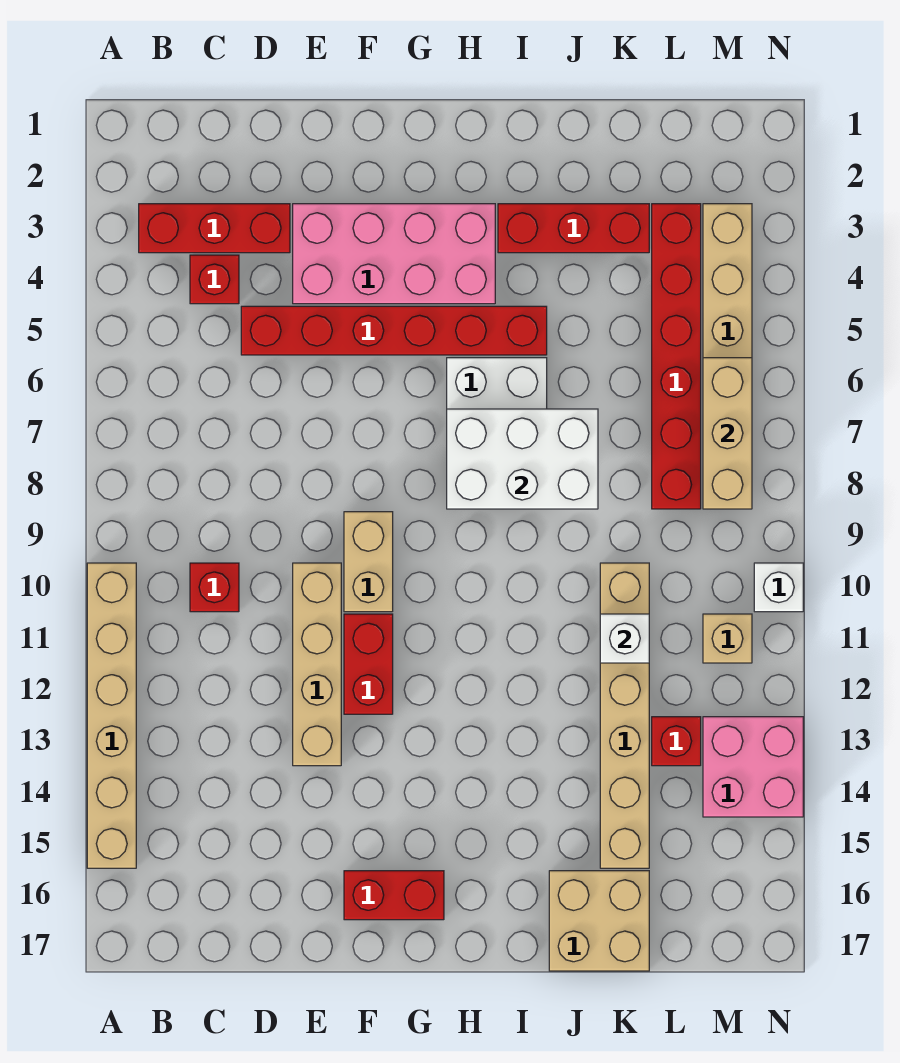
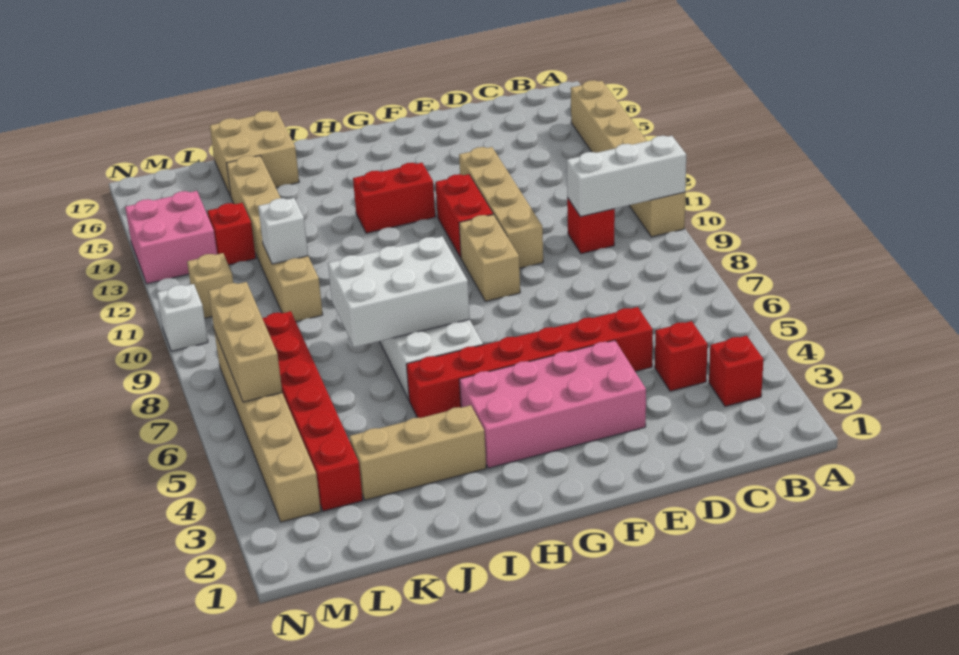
none -> white 1x3 brick [567,136,686,217]
red 1x3 brick [139,204,290,253] -> red 1x1 brick [709,336,764,406]
red 1x2 brick [344,871,444,920] -> red 1x2 brick moved to [353,163,435,233]
red 1x3 brick [498,204,649,253] -> tan 1x3 brick [349,405,486,500]

